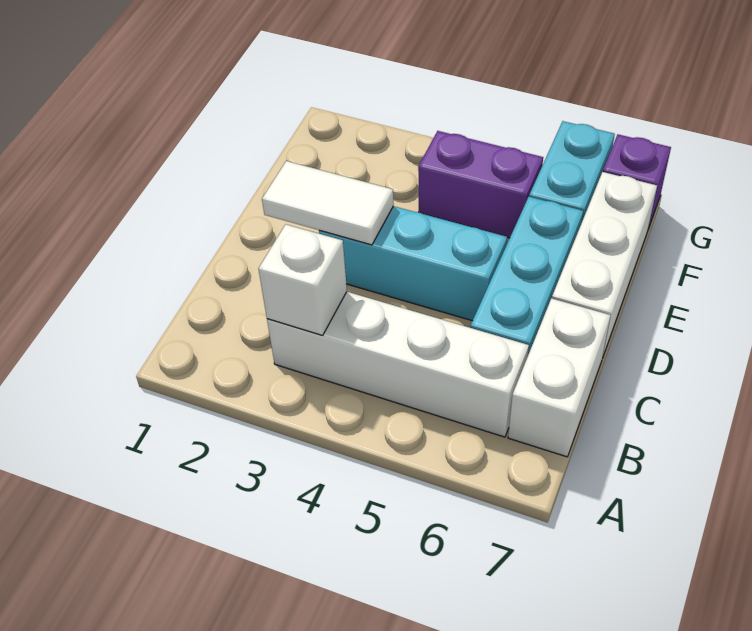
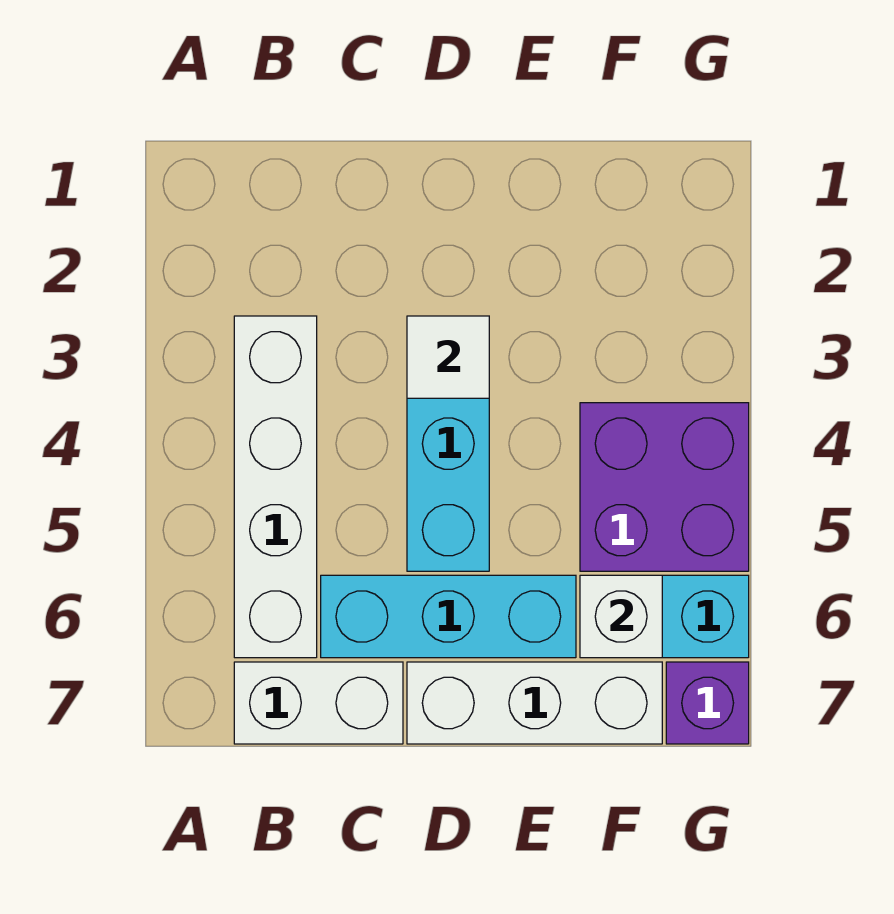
white 1x1 brick [258,224,347,335] -> white 1x1 brick moved to [580,575,662,658]
white 1x2 tile [262,161,394,245] -> white 1x1 tile [407,316,489,398]
purple 1x2 brick [418,131,543,238] -> purple 2x2 brick [580,403,749,571]

